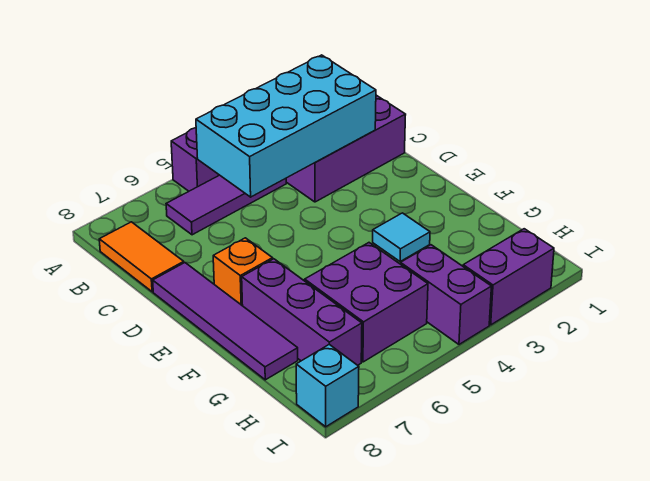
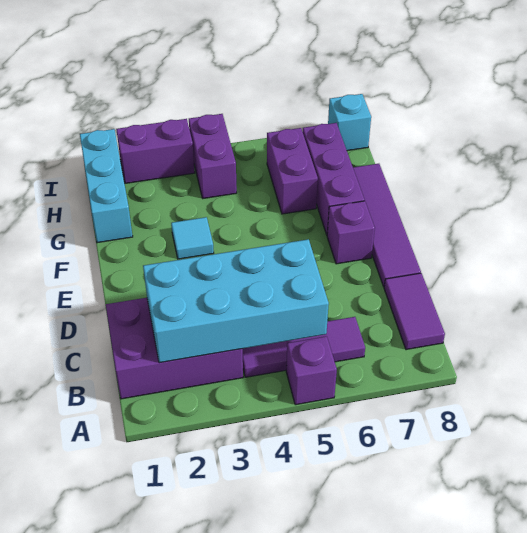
orange 1x2 tile [99,222,184,292] -> purple 1x2 tile [384,273,445,350]
orange 1x1 brick [213,238,273,306] -> purple 1x1 brick [327,201,375,264]
none -> cyan 1x3 brick [80,129,133,243]
purple 2x2 brick [305,243,428,362] -> purple 1x2 brick [267,128,318,214]

